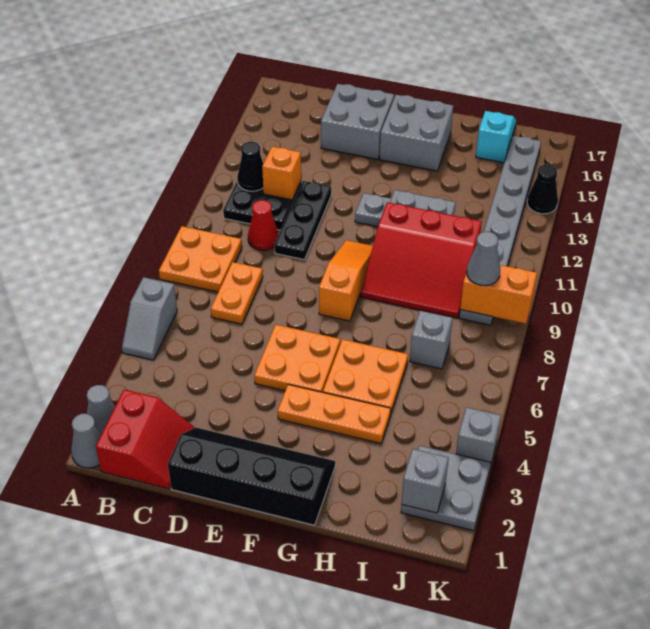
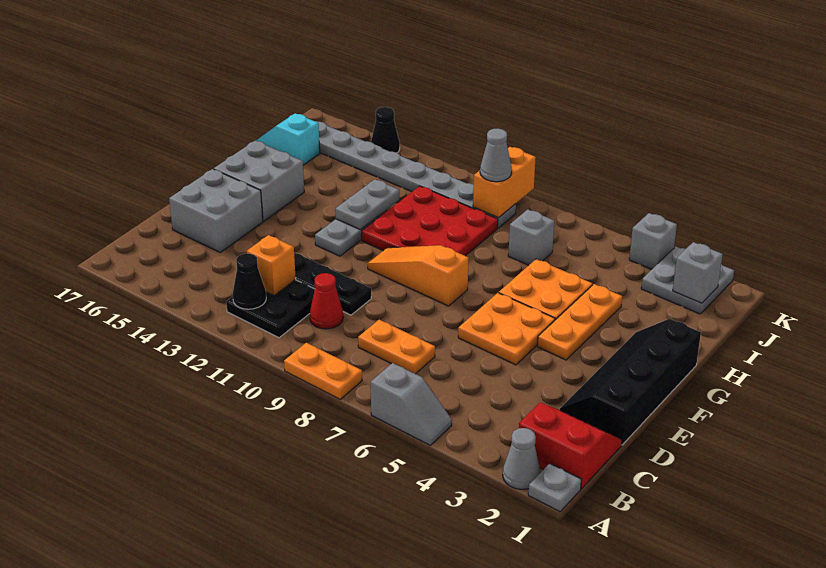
grey 1x1 cone [71,414,101,468] -> grey 1x1 plate [528,463,581,512]
orange 2x2 plate [159,226,242,292] -> orange 1x2 plate [284,343,362,399]
red 3x3 slope [361,202,482,318] -> red 3x3 plate [362,186,498,256]

